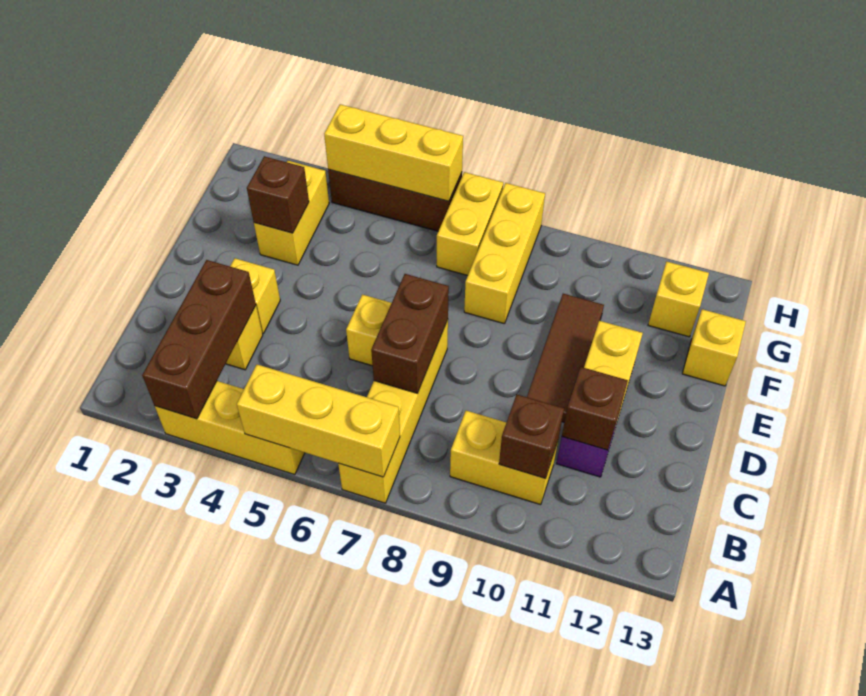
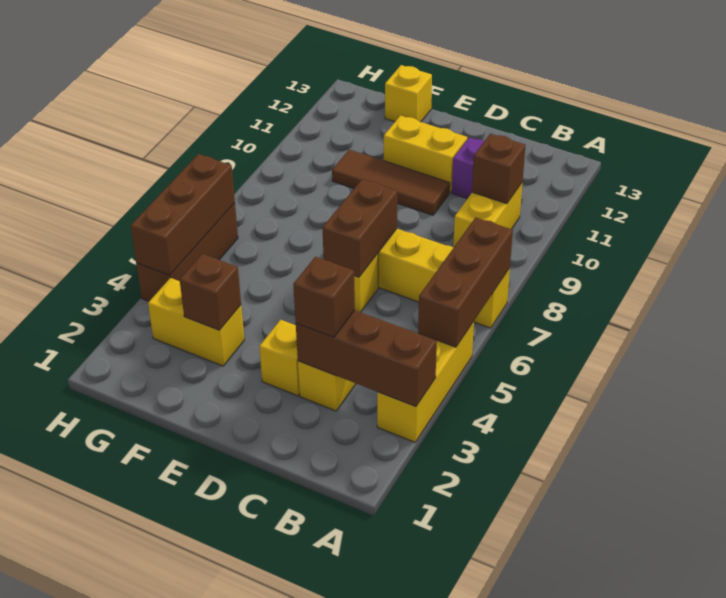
yellow 1x3 brick [237,365,400,477] -> brown 1x3 brick [418,217,513,347]
brown 1x2 brick [371,274,449,394] -> brown 1x2 brick turned to [322,179,397,277]
brown 1x1 brick [562,367,628,450] -> brown 1x1 brick moved to [293,257,355,337]
yellow 1x3 brick [464,183,545,324] -> none
yellow 1x2 brick [437,172,503,276] -> none
yellow 1x1 brick [648,262,709,337] -> none
yellow 1x3 brick [324,104,463,201] -> brown 1x3 brick [131,154,235,275]

